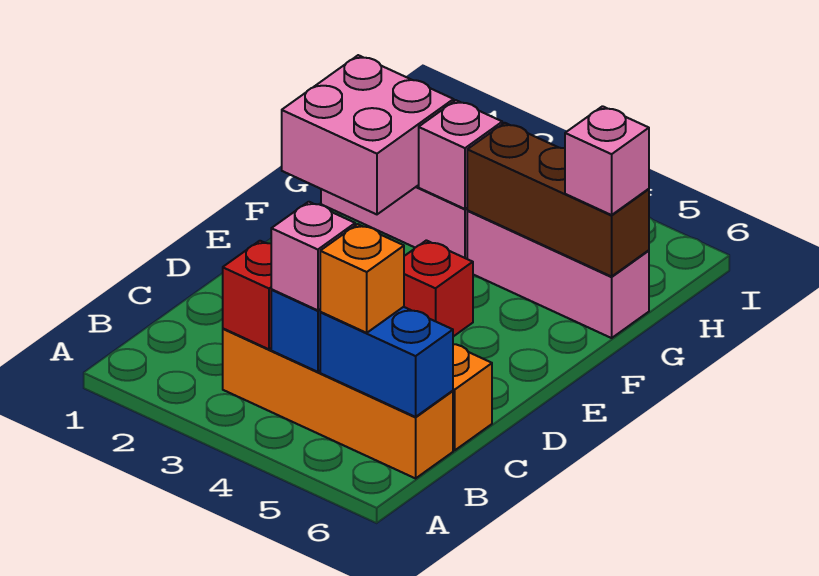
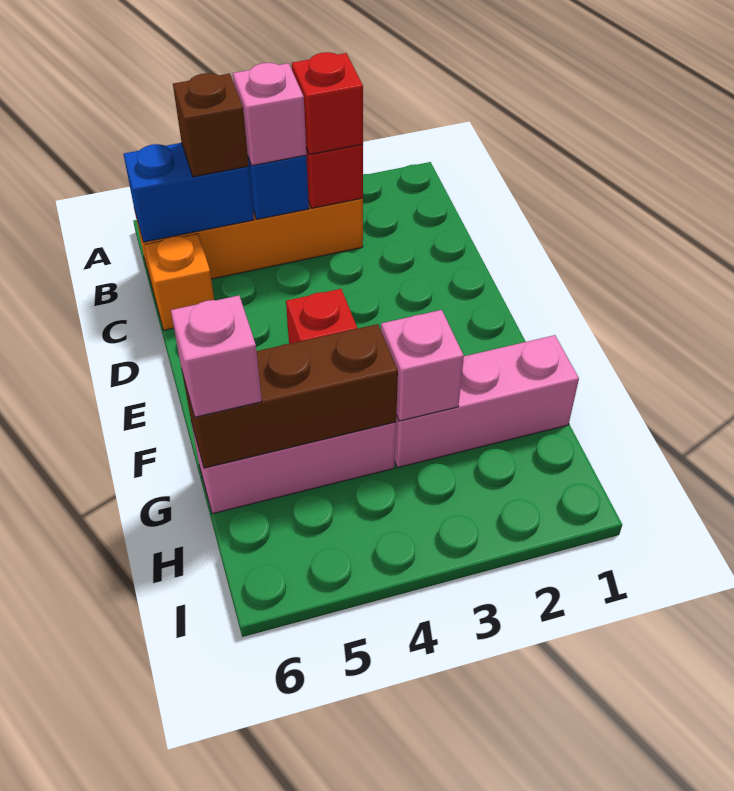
none -> red 1x1 brick [292,52,363,155]
orange 1x1 brick [320,224,404,333] -> brown 1x1 brick [173,73,249,177]
pink 2x2 brick [282,55,454,214] -> none

